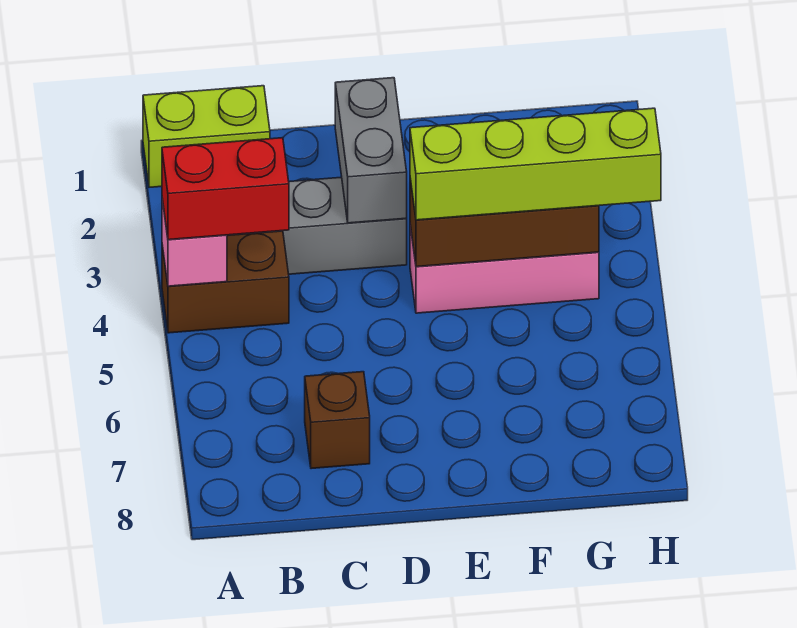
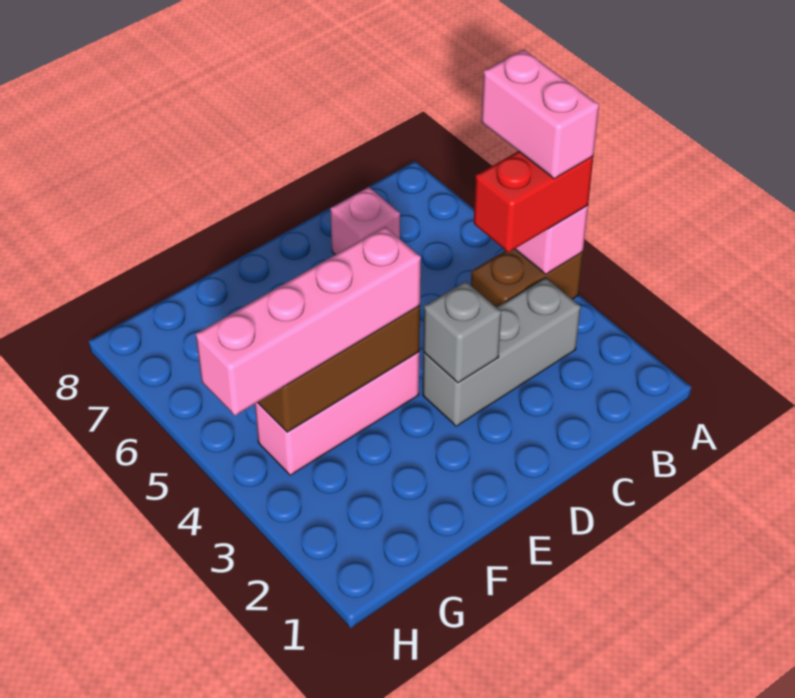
lime 1x2 brick [143,86,270,187] -> none
none -> pink 1x2 brick [481,50,599,179]
brown 1x1 brick [305,372,370,469] -> pink 1x1 brick [330,187,400,255]
grey 1x2 brick [335,78,407,223] -> grey 1x1 brick [423,281,501,383]
lime 1x4 brick [410,108,661,220] -> pink 1x4 brick [196,227,421,416]

